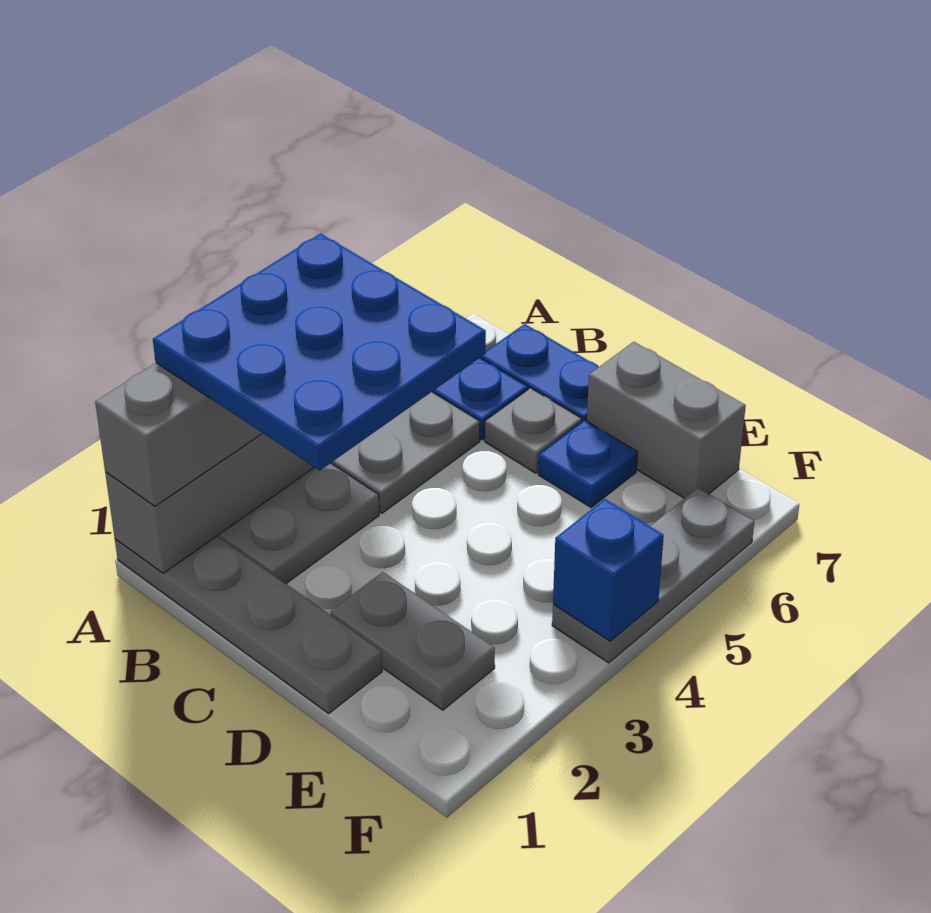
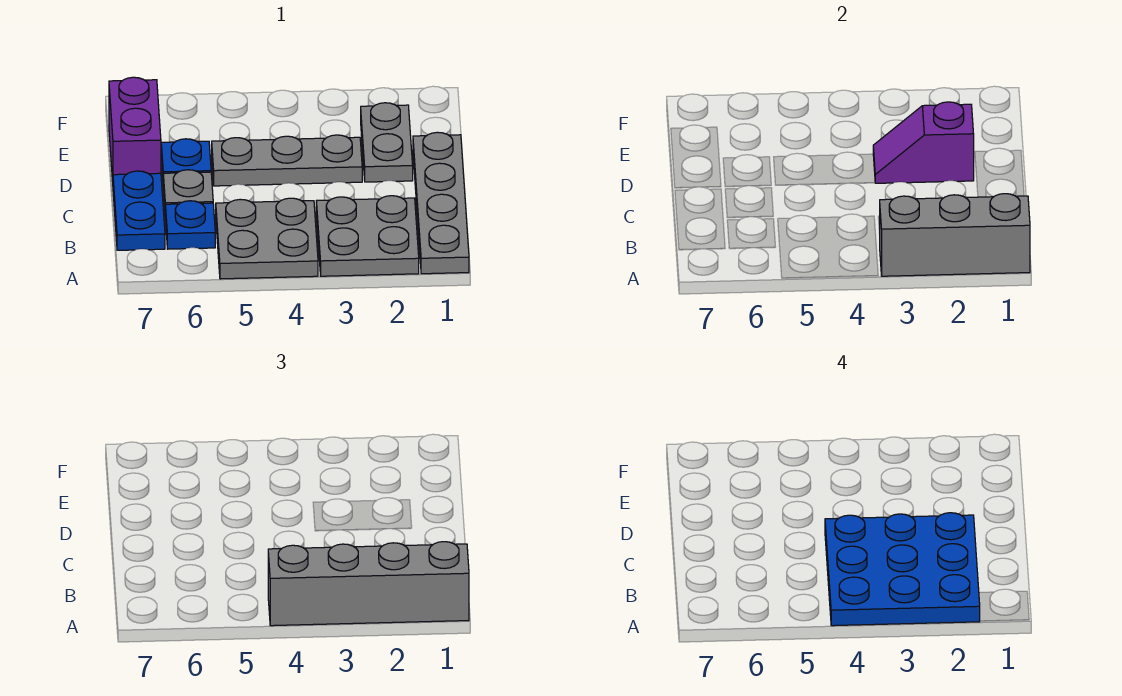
none -> purple 1x2 slope [873,102,974,183]
grey 1x2 brick [587,342,746,498] -> purple 1x2 brick [109,77,161,182]
grey 1x3 plate [552,488,754,663] -> grey 1x3 plate moved to [212,135,362,186]
blue 1x1 brick [553,499,664,641] -> none

